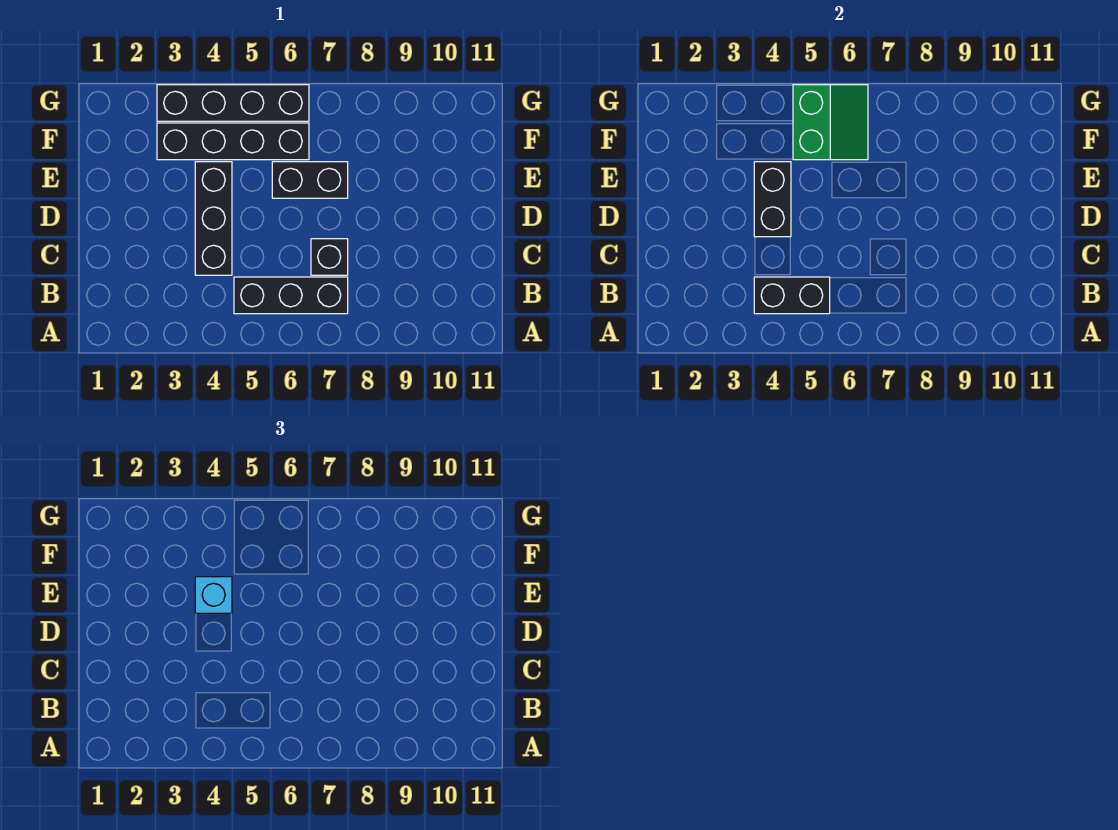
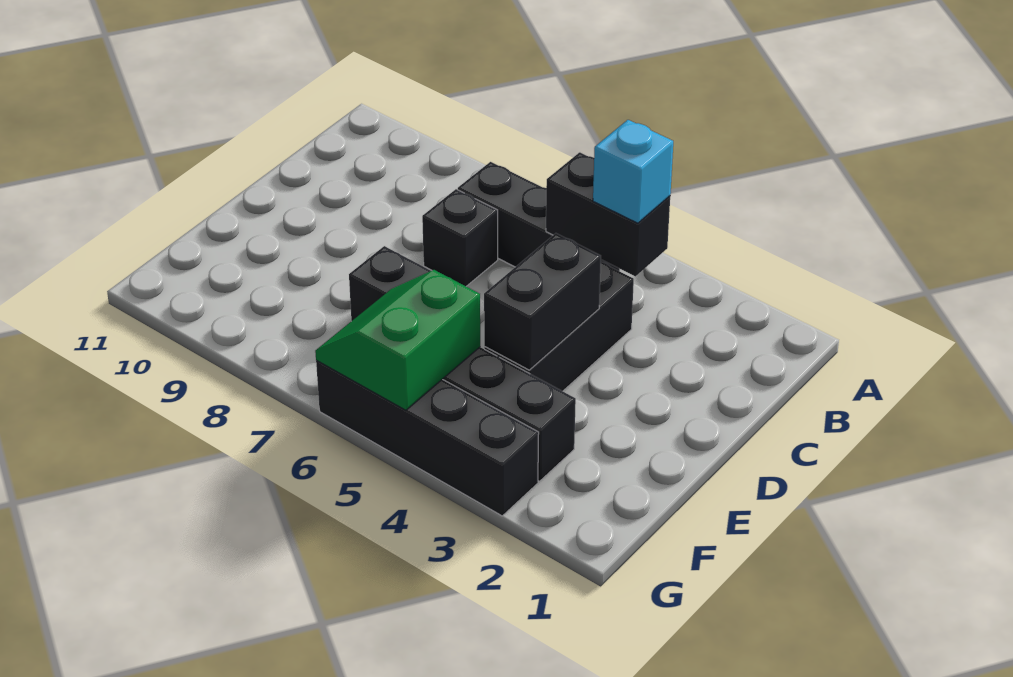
cyan 1x1 brick [195,577,232,613] -> cyan 1x1 brick moved to [593,120,673,223]

